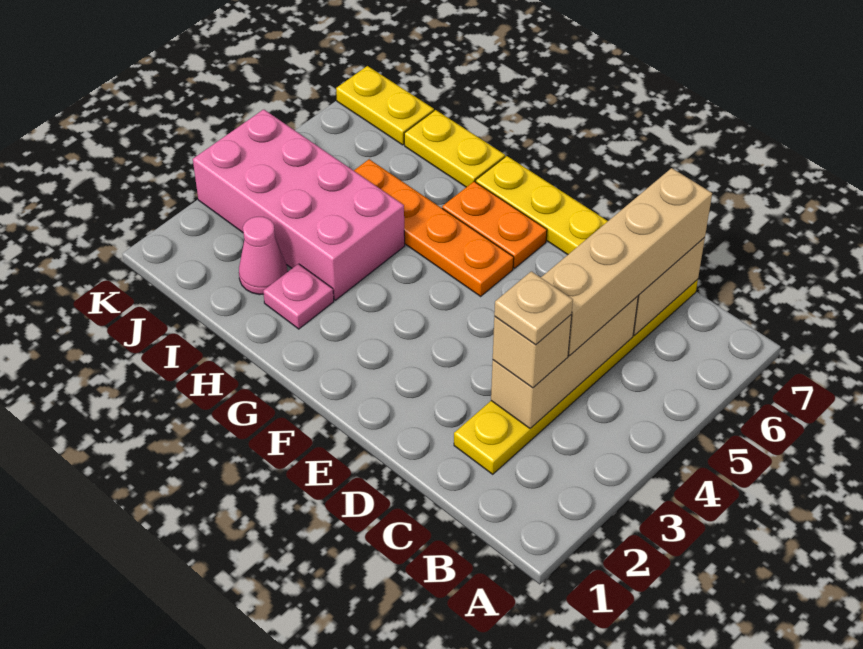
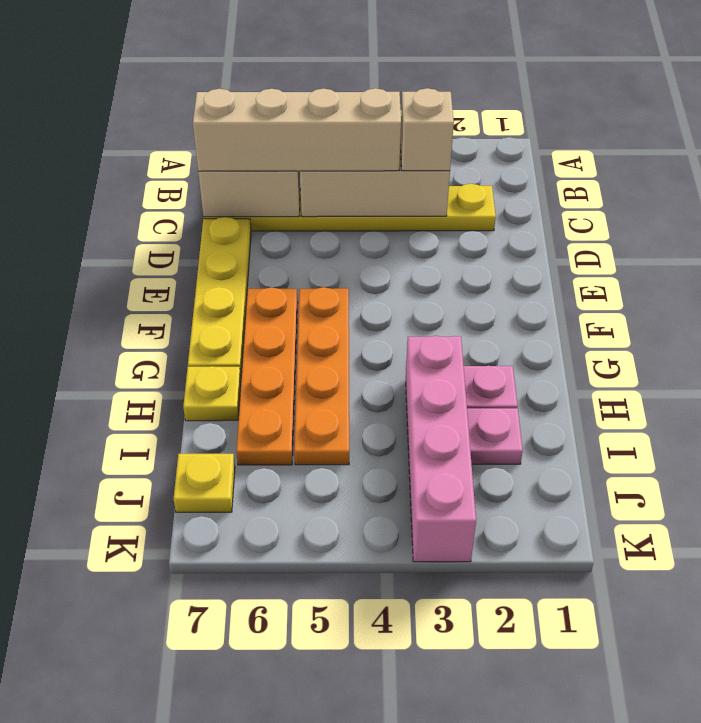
tan 1x1 plate [494,271,573,345] -> none
orange 1x2 plate [442,182,547,268] -> orange 1x4 plate [236,287,298,465]
pink 2x4 brick [193,109,405,300] -> pink 1x4 brick [406,336,476,562]
yellow 1x2 plate [404,110,505,187] -> yellow 1x1 plate [183,366,241,421]
pink 1x1 cone [239,217,287,295] -> pink 1x1 plate [467,408,523,464]
yellow 1x2 plate [336,66,434,145] -> yellow 1x1 plate [174,454,235,512]

